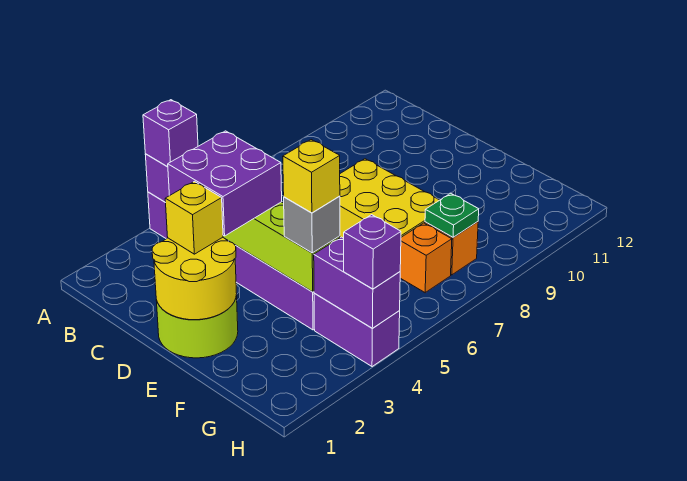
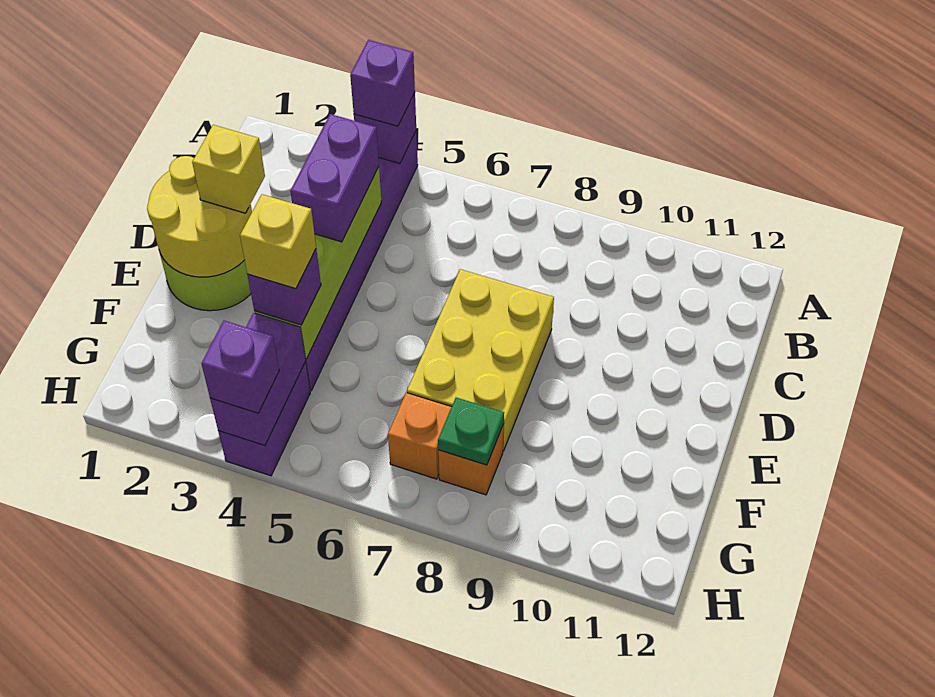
purple 2x2 brick [168,131,282,236] -> purple 1x2 brick [291,114,379,242]
grey 1x1 brick [284,196,340,253] -> purple 1x1 brick [247,250,321,325]

